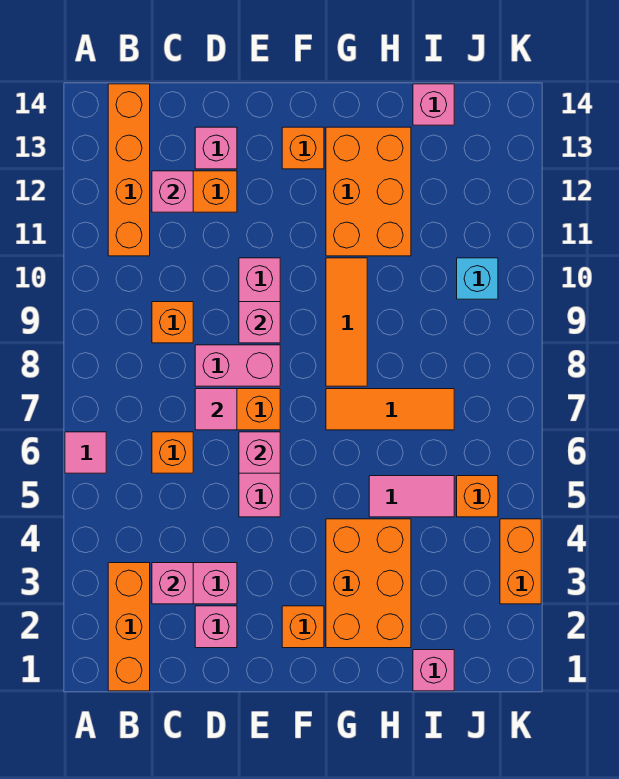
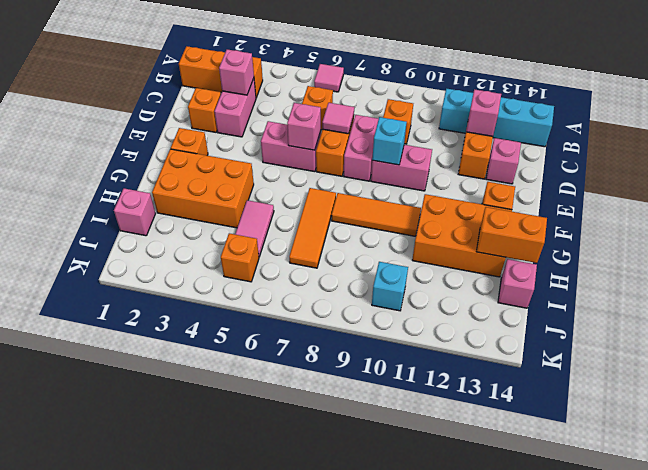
orange 1x4 brick [108,84,150,256] -> cyan 1x4 brick [439,88,554,147]
pink 1x1 brick [195,606,237,648] -> orange 1x1 brick [188,88,221,132]
pink 1x1 brick [239,302,280,343] -> cyan 1x1 brick [372,117,407,165]
orange 1x2 brick [500,519,541,604] -> orange 1x2 brick moved to [476,207,547,263]

